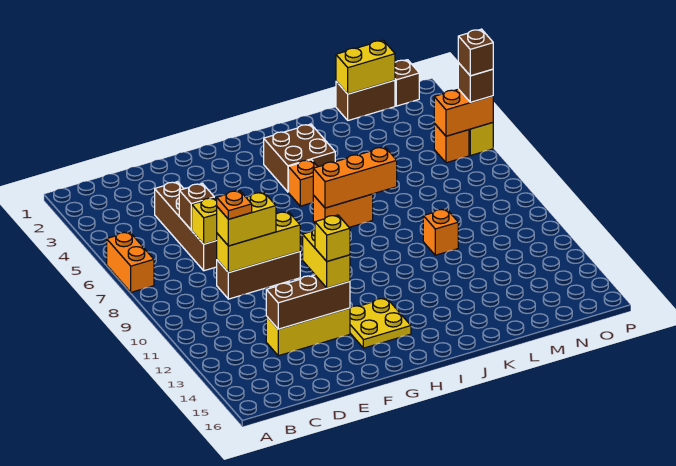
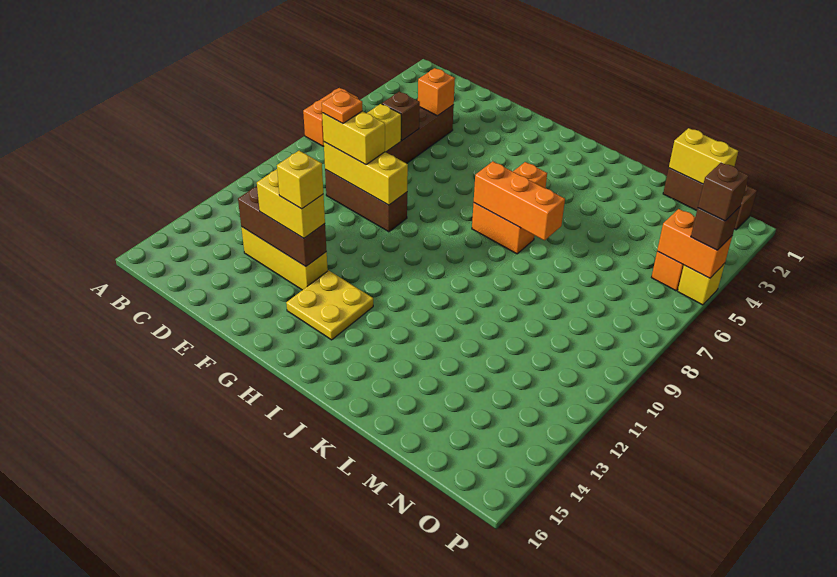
yellow 1x2 brick [303,229,350,288] -> yellow 1x2 brick turned to [257,169,325,238]
brown 2x2 brick [264,124,335,192] -> none
orange 1x1 brick [423,209,458,255] -> orange 1x1 brick moved to [418,68,455,116]

